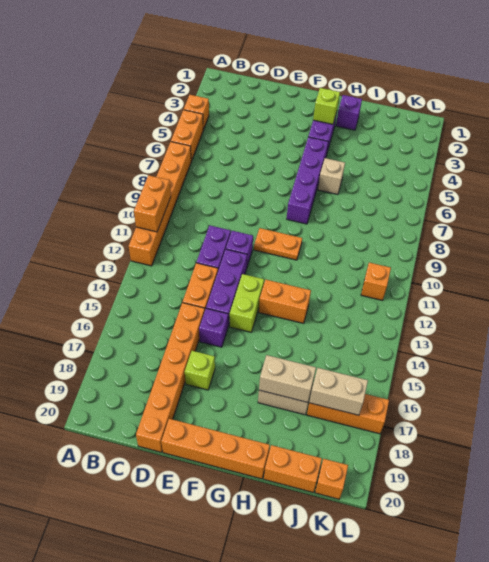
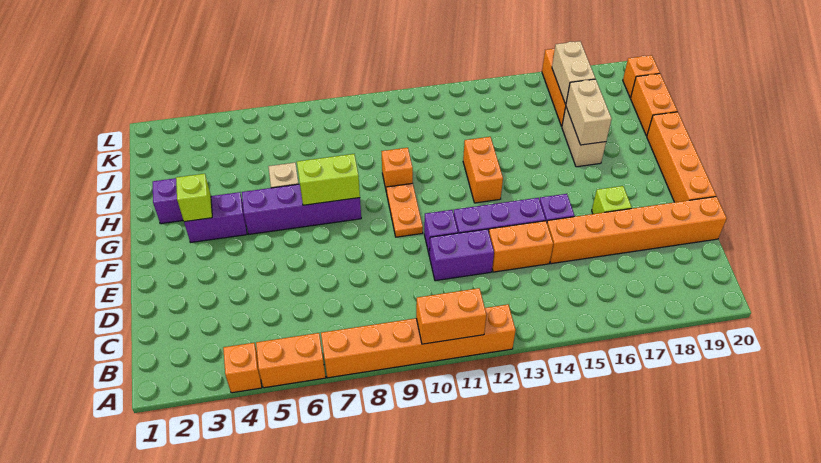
lime 1x2 brick [229,274,264,332] -> lime 1x2 brick moved to [297,154,360,205]
orange 1x1 brick [361,263,391,300] -> orange 1x1 brick moved to [381,148,413,192]

